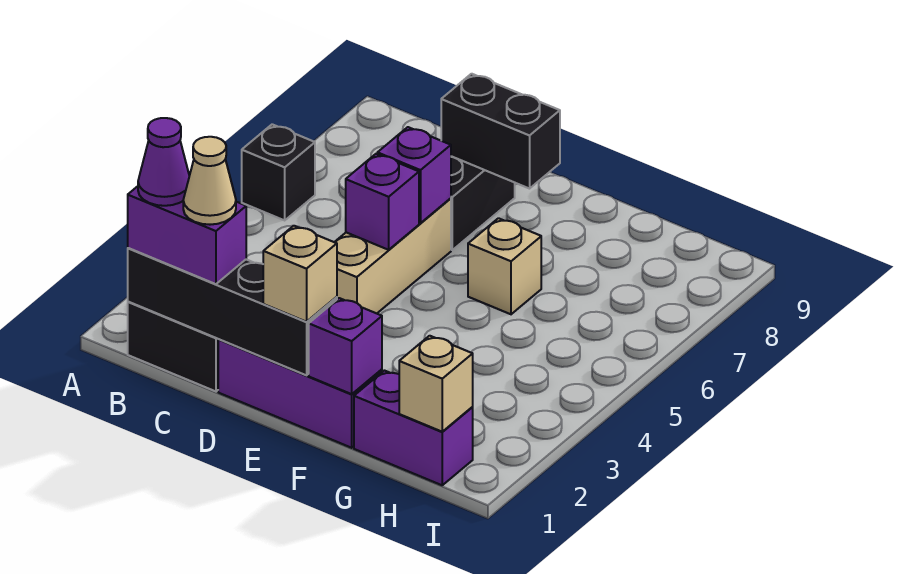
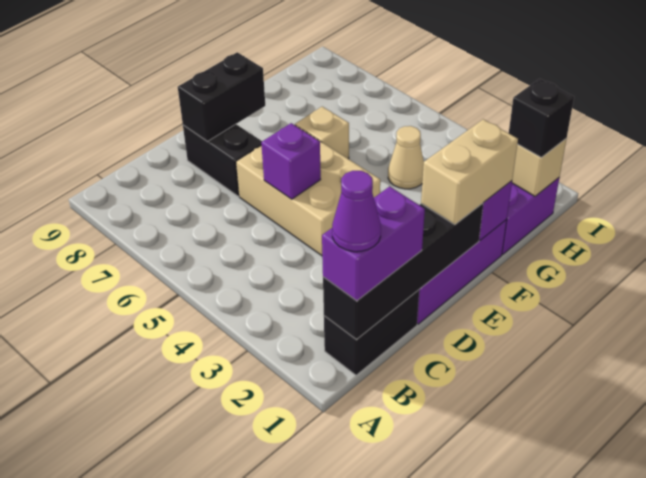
black 1x1 brick [242,124,315,220] -> black 1x1 brick moved to [509,79,574,157]
tan 1x1 cone [183,137,236,225] -> tan 1x1 cone moved to [388,126,424,189]
tan 1x3 brick [335,198,451,313] -> tan 2x3 brick [236,125,380,256]
purple 1x1 brick [377,127,451,223] -> none
tan 1x1 brick [263,226,337,322] -> tan 1x2 brick [421,119,518,225]

